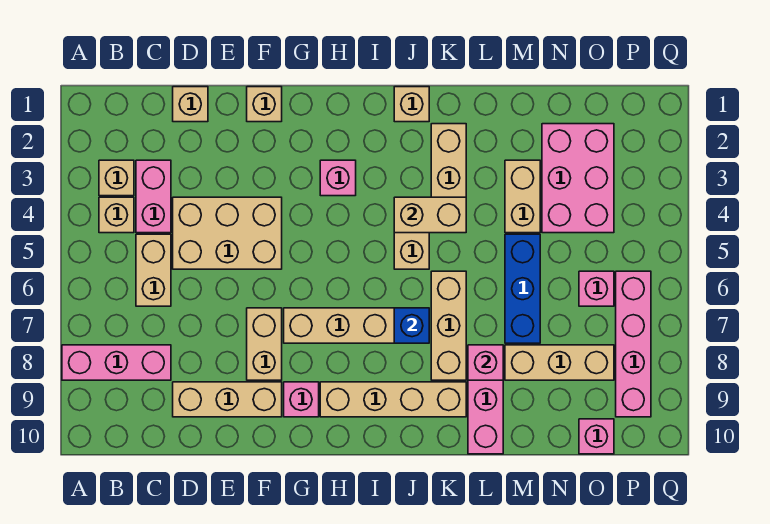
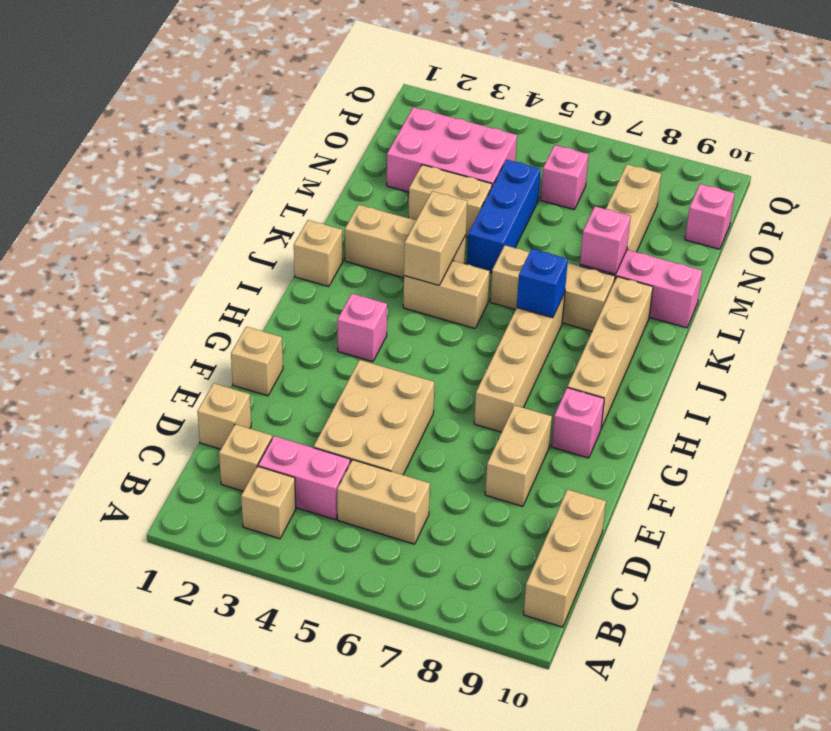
pink 1x3 brick [62,345,171,380] -> none
tan 1x1 brick [99,197,134,233] -> tan 1x1 brick moved to [219,424,272,491]
tan 1x3 brick [173,382,282,417] -> tan 1x3 brick moved to [524,489,606,627]
tan 1x2 brick [247,308,282,380] -> tan 1x2 brick turned to [485,405,552,506]
blue 1x3 brick [505,234,540,343] -> blue 1x3 brick turned to [467,160,541,273]
pink 1x4 brick [616,271,651,417] -> none

